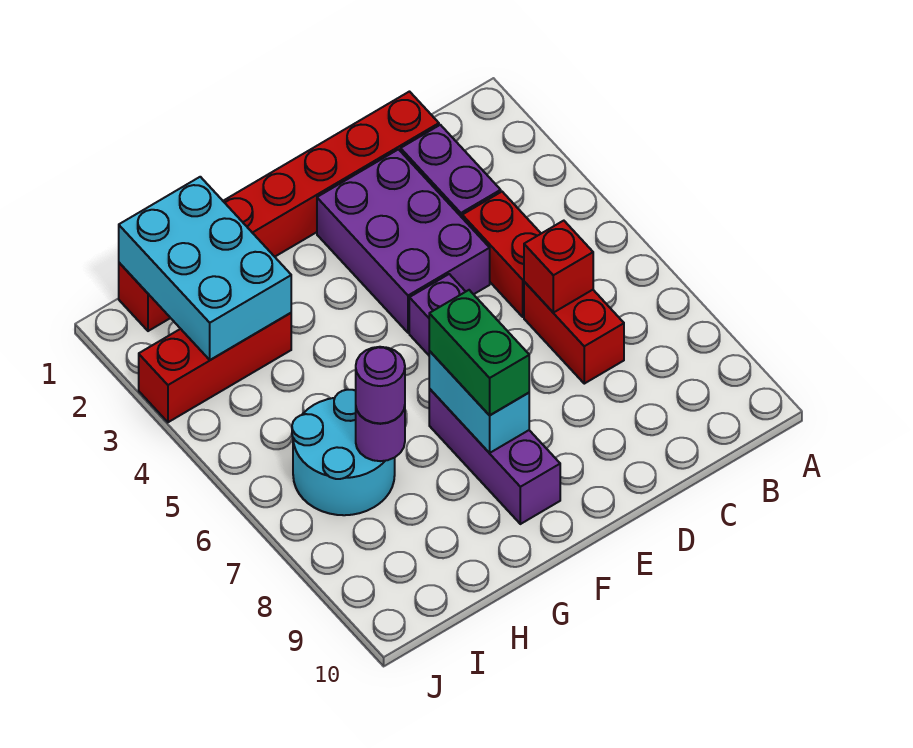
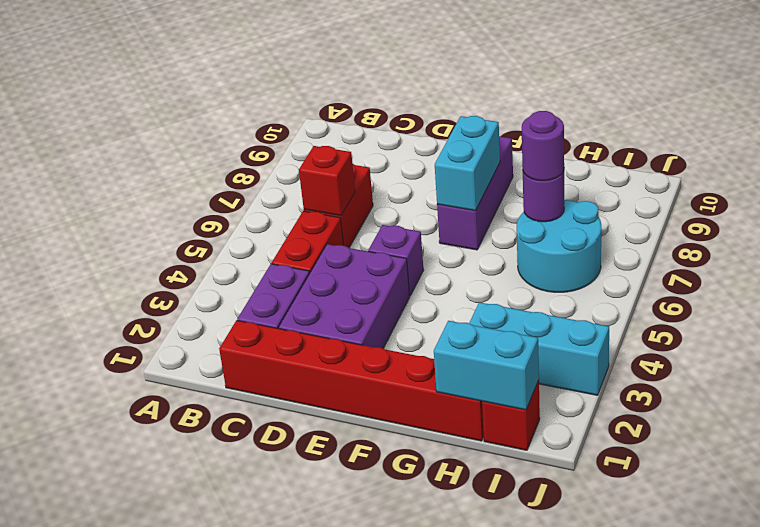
green 1x2 brick [429,290,529,415] -> none
cyan 2x3 brick [119,177,291,360] -> cyan 1x2 brick [434,321,539,410]
red 1x3 brick [139,313,291,422] -> cyan 1x3 brick [469,302,609,395]

